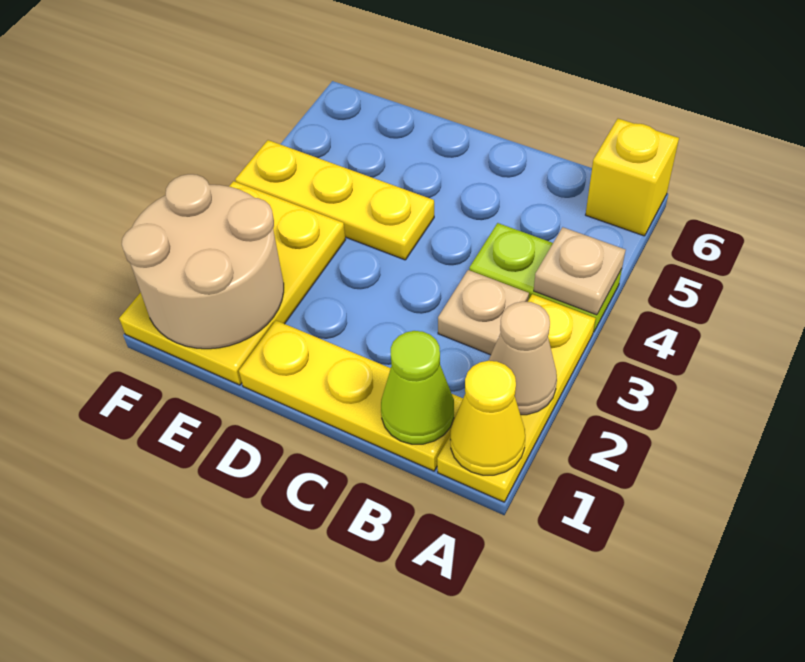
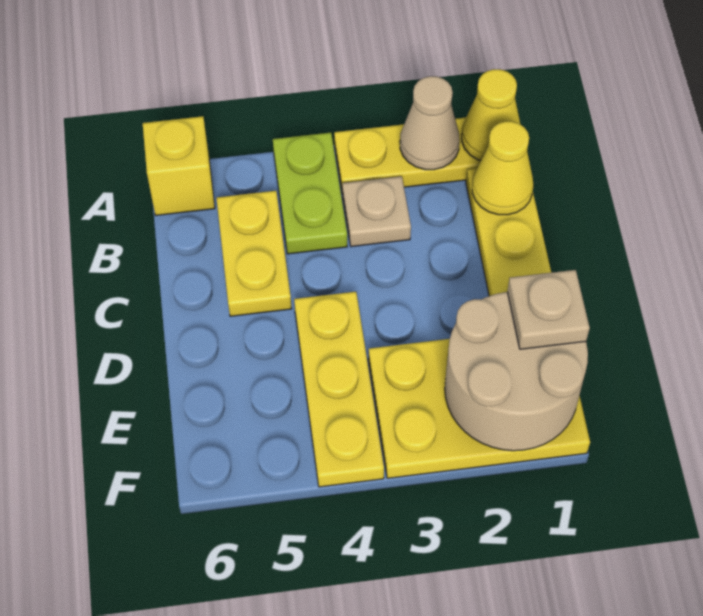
tan 1x1 plate [534,227,625,315] -> tan 1x1 plate moved to [507,270,590,349]
lime 1x1 cone [381,331,454,444] -> yellow 1x1 cone [472,121,533,215]
none -> yellow 1x2 plate [216,191,292,316]

